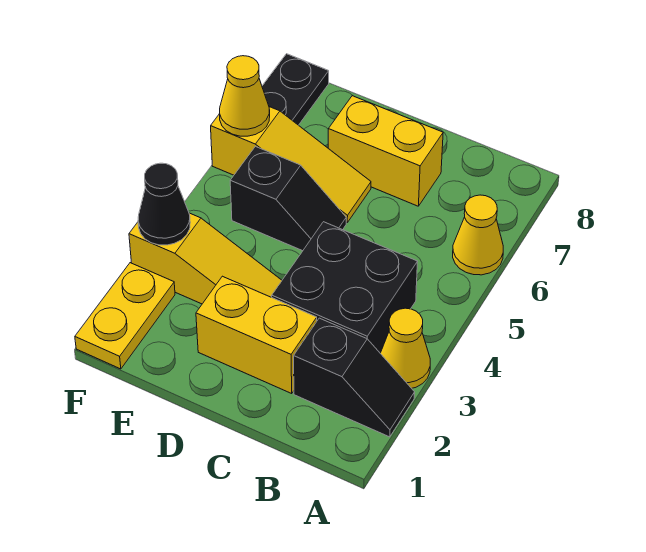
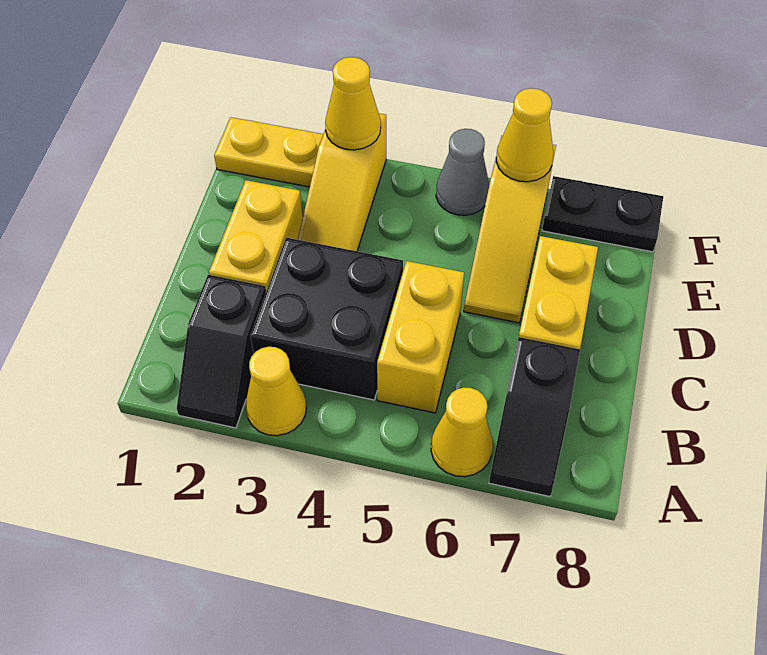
none -> yellow 1x2 brick [377,261,464,413]
black 1x2 slope [230,146,346,251] -> black 1x2 slope moved to [489,337,580,496]
black 1x1 cone [138,163,190,245] -> yellow 1x1 cone [325,57,381,150]
none -> grey 1x1 cone [436,129,489,215]

